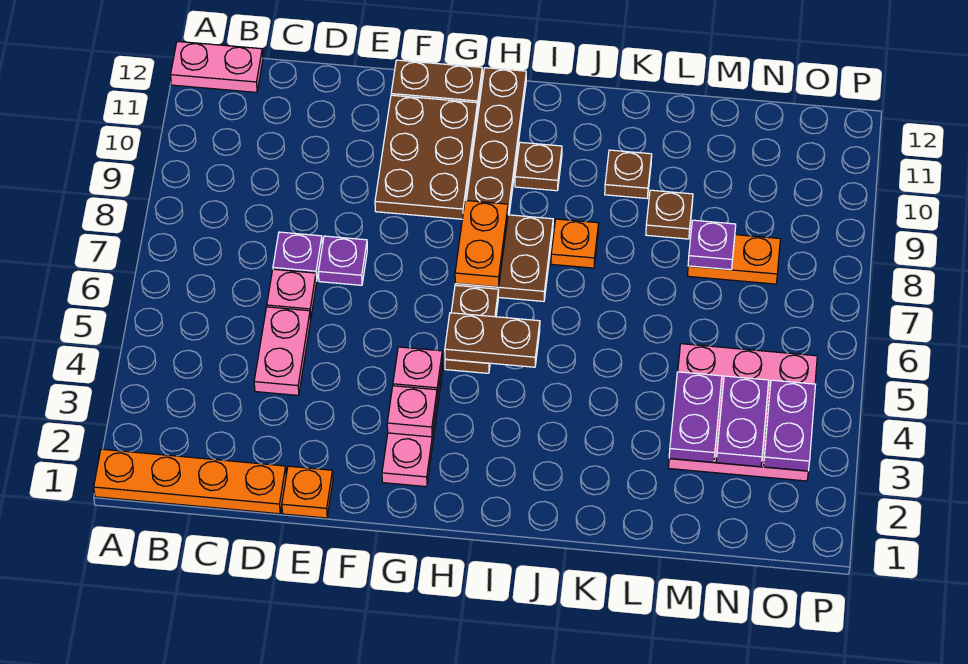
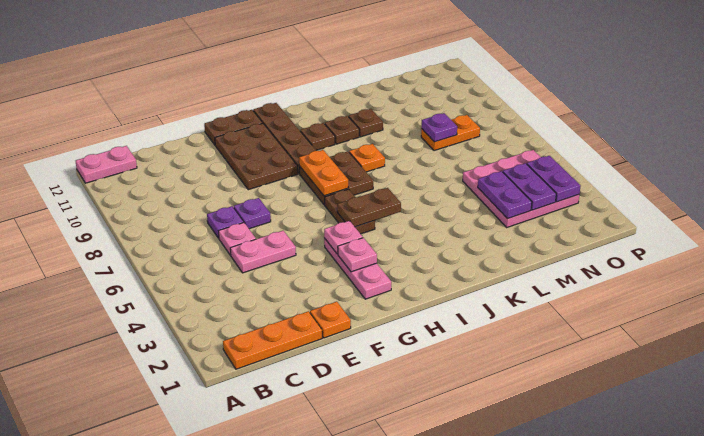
orange 1x4 plate [94,449,286,514] -> orange 1x3 plate [223,311,322,369]
pink 1x2 plate [254,307,311,395] -> pink 1x2 plate turned to [230,231,296,273]
brown 1x1 plate [646,190,693,239] -> brown 1x1 plate moved to [325,116,359,144]

